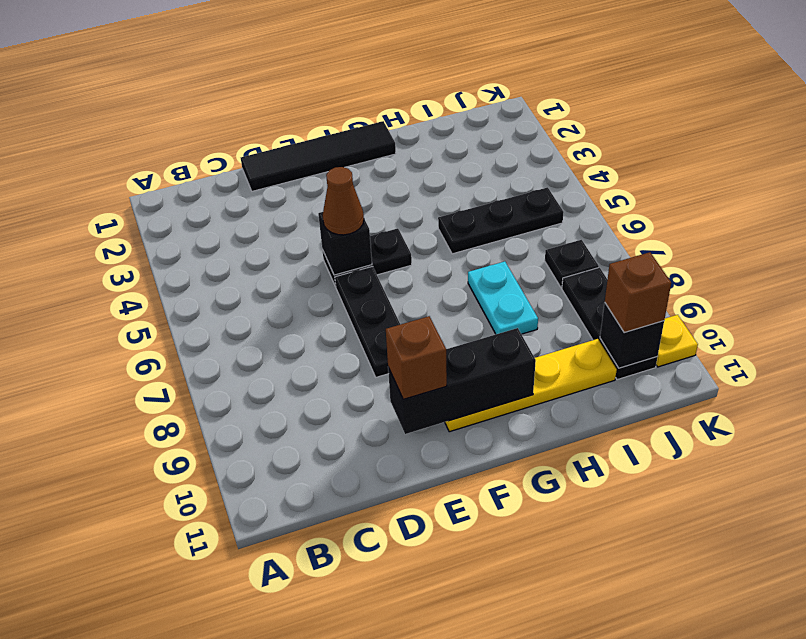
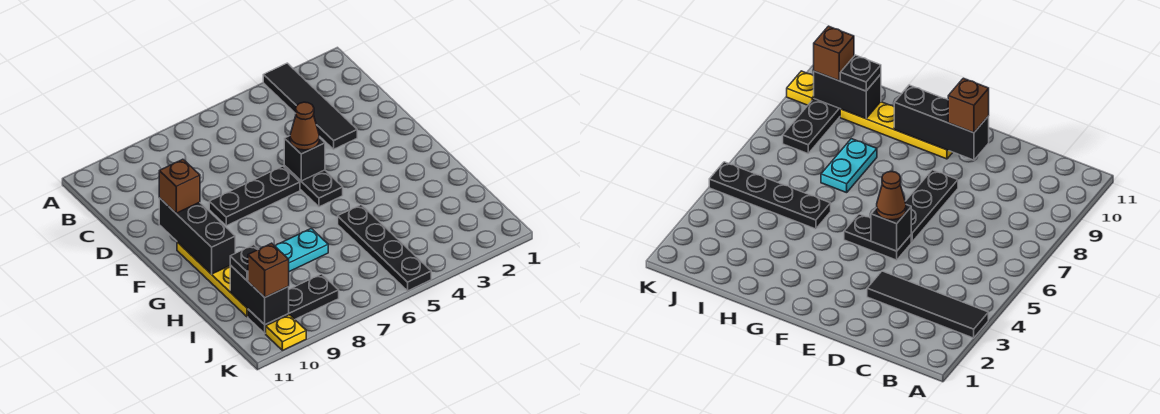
black 1x4 tile [241,121,396,191] -> black 1x4 tile moved to [263,63,357,149]
black 1x3 plate [438,187,564,254] -> black 1x4 plate [338,205,431,291]
black 1x1 plate [545,240,599,288] -> black 1x1 plate moved to [230,245,259,281]
black 1x1 brick [600,303,664,368] -> black 1x2 brick [230,265,289,325]

